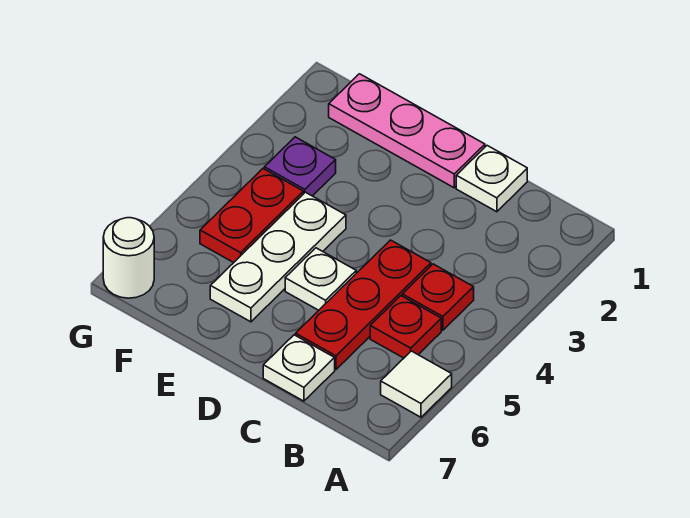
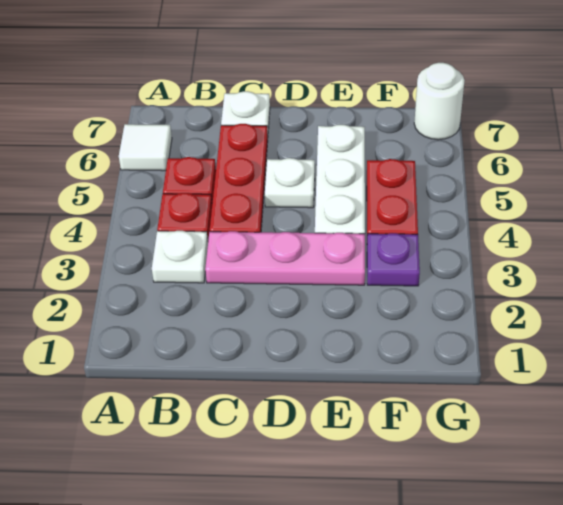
white 1x1 plate [456,146,527,212] -> white 1x1 plate moved to [152,231,208,283]
pink 1x3 plate [329,74,485,188] -> pink 1x3 plate moved to [205,231,365,285]

